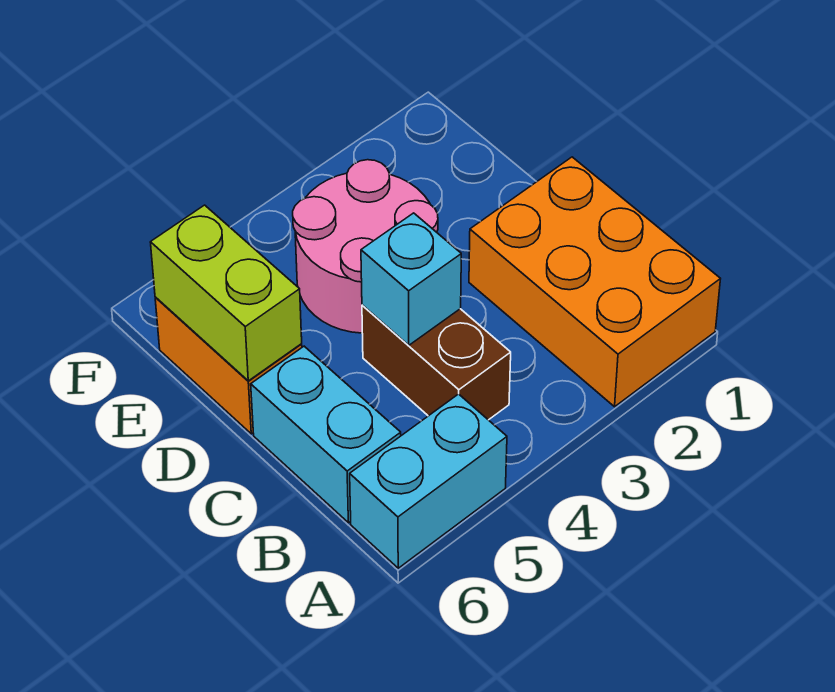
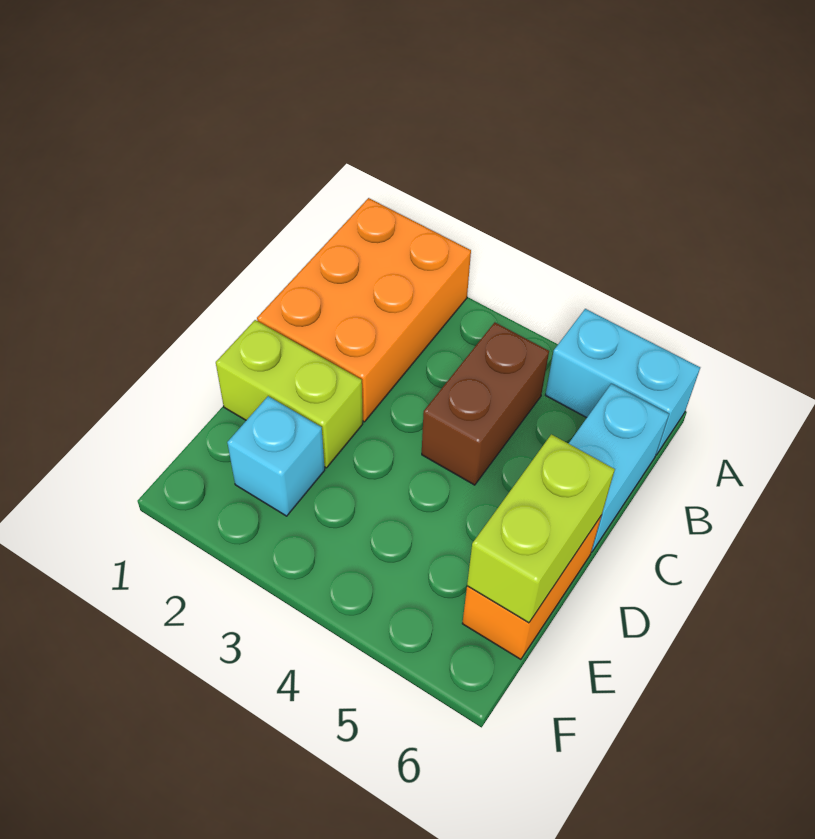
cyan 1x1 brick [361,213,461,345] -> cyan 1x1 brick moved to [227,396,325,516]
none -> lime 1x2 brick [216,320,363,468]
pink 2x2 round brick [293,160,438,333] -> none

